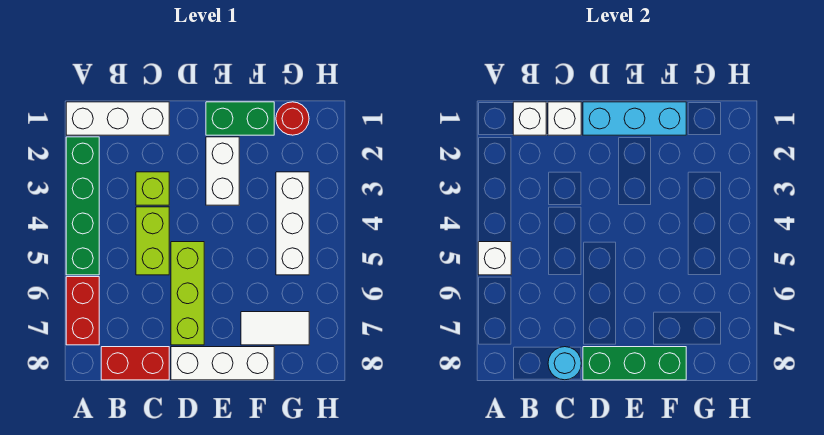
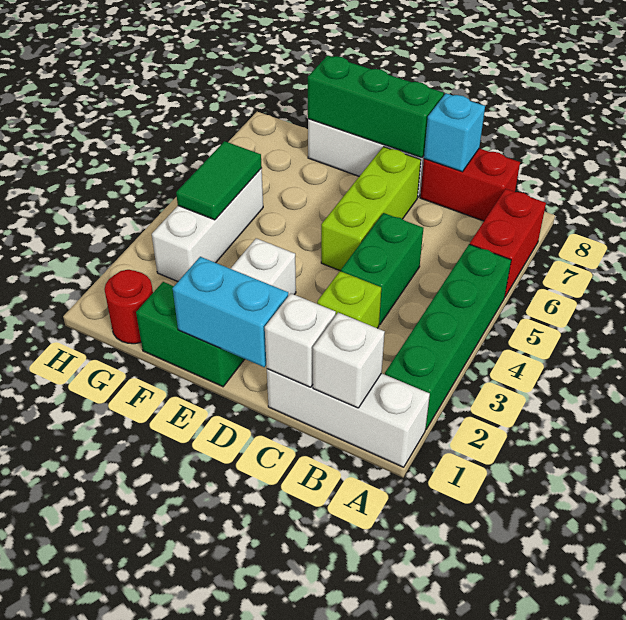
white 1x1 brick [478,242,511,275] -> none
lime 1x2 brick [136,207,169,275] -> green 1x2 brick [341,213,423,325]
cyan 1x1 round brick [548,347,581,380] -> cyan 1x1 brick [424,93,485,172]
cyan 1x3 brick [583,102,686,135] -> cyan 1x2 brick [173,257,288,367]
white 1x2 tile [241,312,309,345] -> none
none -> green 1x2 tile [176,141,262,220]

